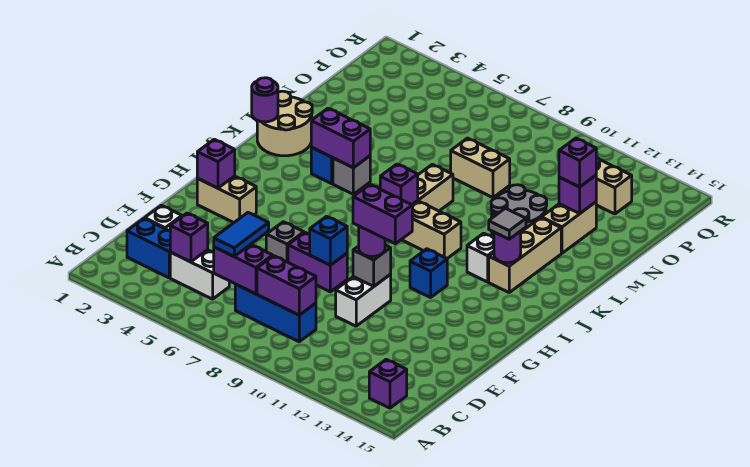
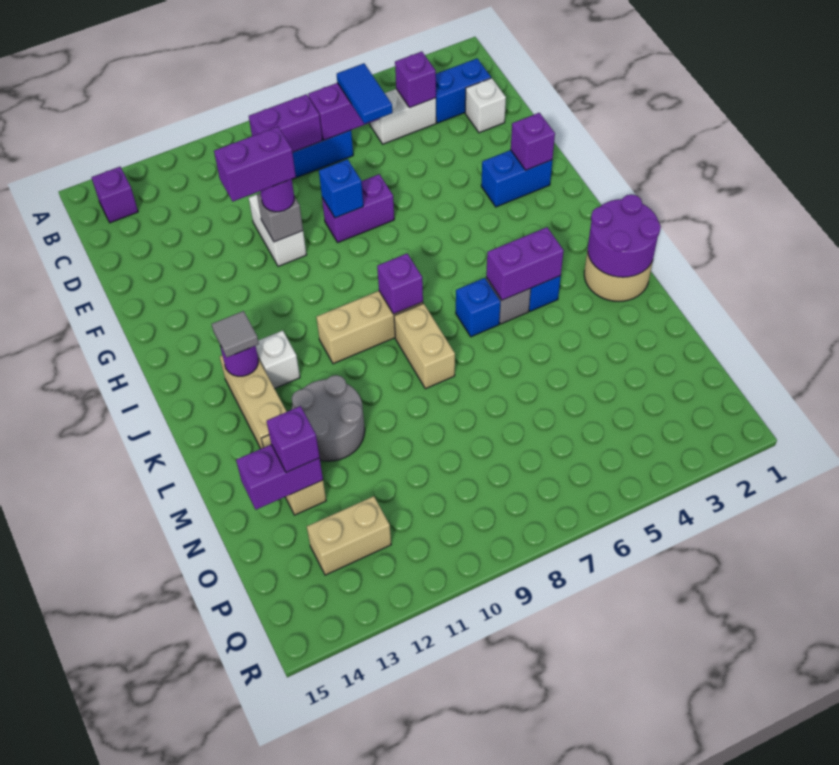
grey 1x1 brick [266,222,304,262] -> none
tan 1x2 brick [197,176,256,223] -> blue 1x2 brick [481,150,552,207]
blue 1x1 brick [410,249,447,297] -> blue 1x1 brick moved to [456,278,500,337]
purple 1x1 round brick [252,78,278,122] -> purple 2x2 round brick [588,194,661,277]
tan 1x2 brick [451,138,510,198] -> none
purple 1x1 brick [559,175,596,213] -> purple 1x2 brick [236,445,323,510]

